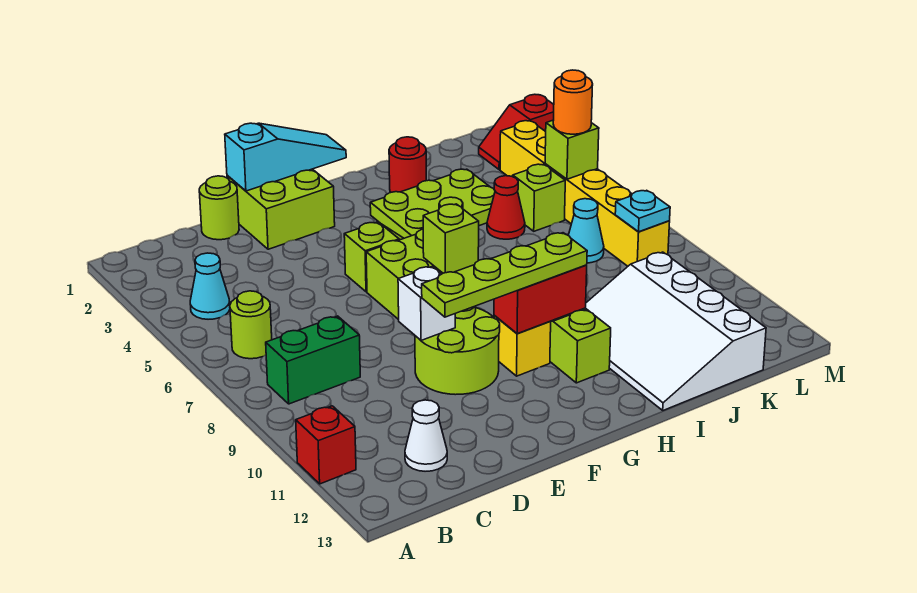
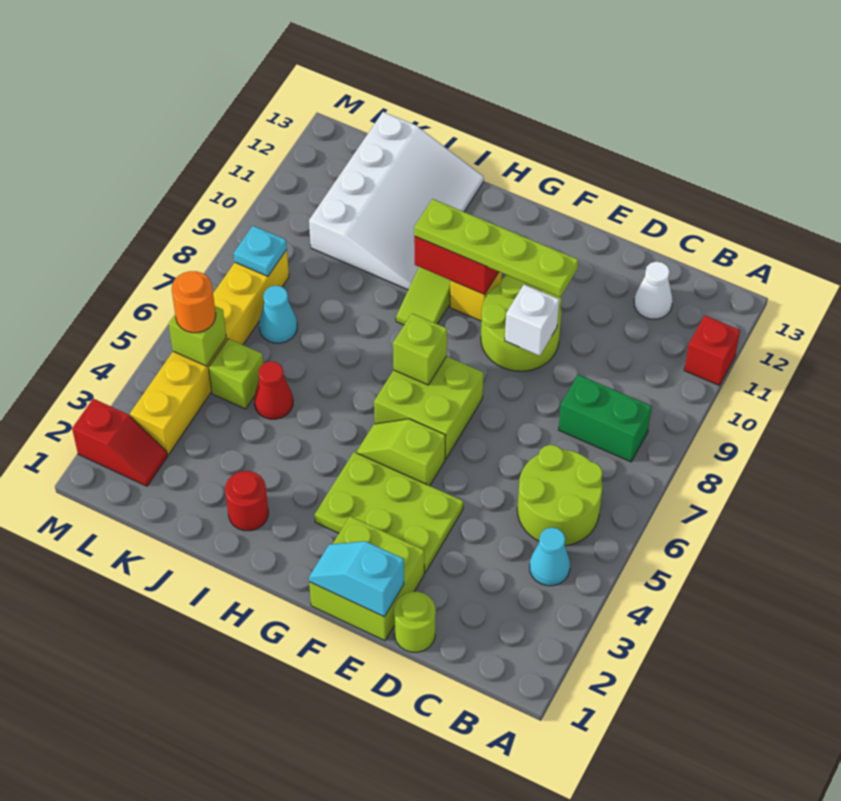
lime 1x1 round brick [230,291,272,359] -> lime 2x2 round brick [517,445,602,546]
cyan 1x3 slope [225,123,346,191] -> cyan 1x2 slope [309,541,404,617]
lime 2x3 plate [370,169,495,238] -> lime 2x3 plate moved to [315,452,463,573]

